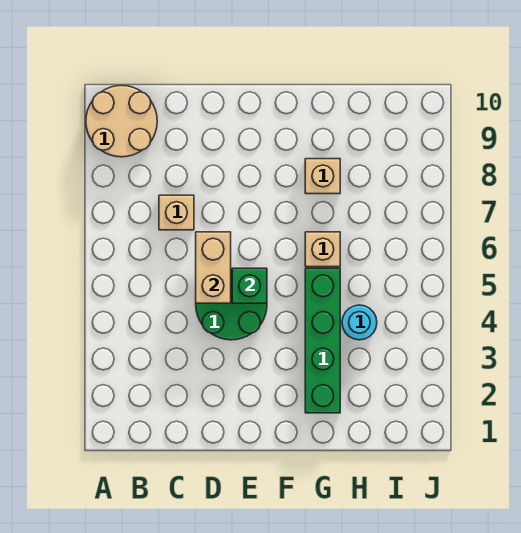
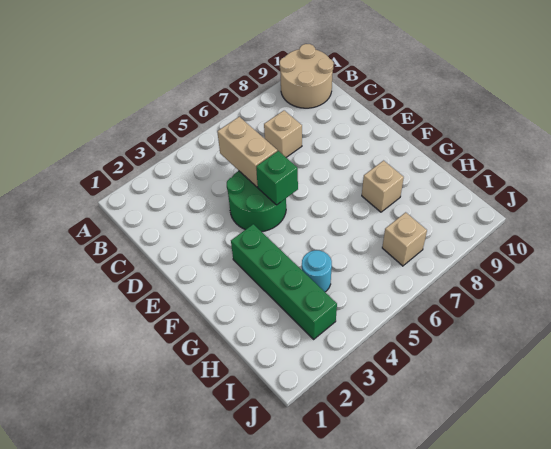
tan 1x2 brick [196,232,231,303] -> tan 1x2 brick turned to [217,117,277,187]
green 1x4 brick [305,268,340,413] -> green 1x4 brick turned to [231,224,337,339]
tan 1x1 brick [305,232,340,267] -> tan 1x1 brick moved to [382,212,427,266]

